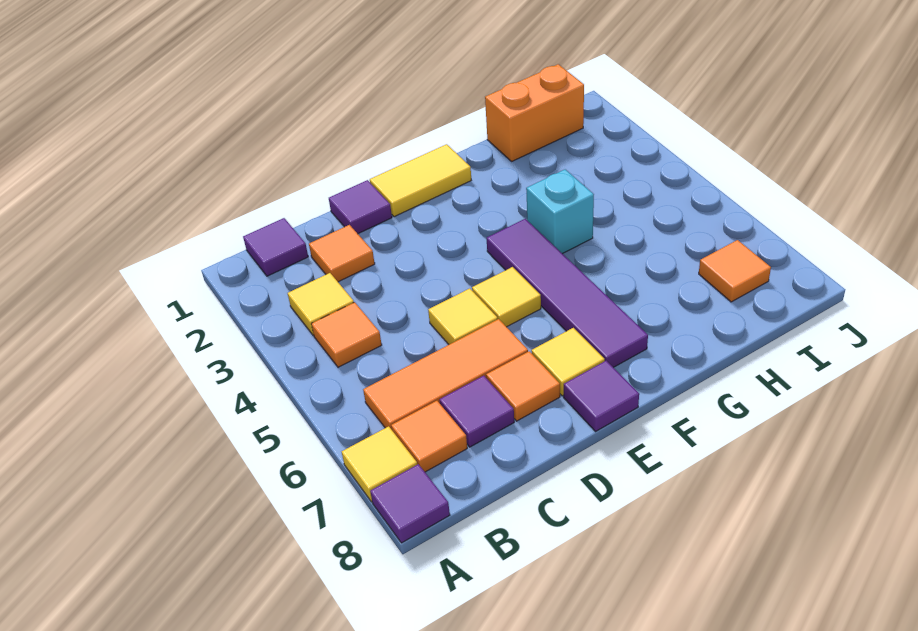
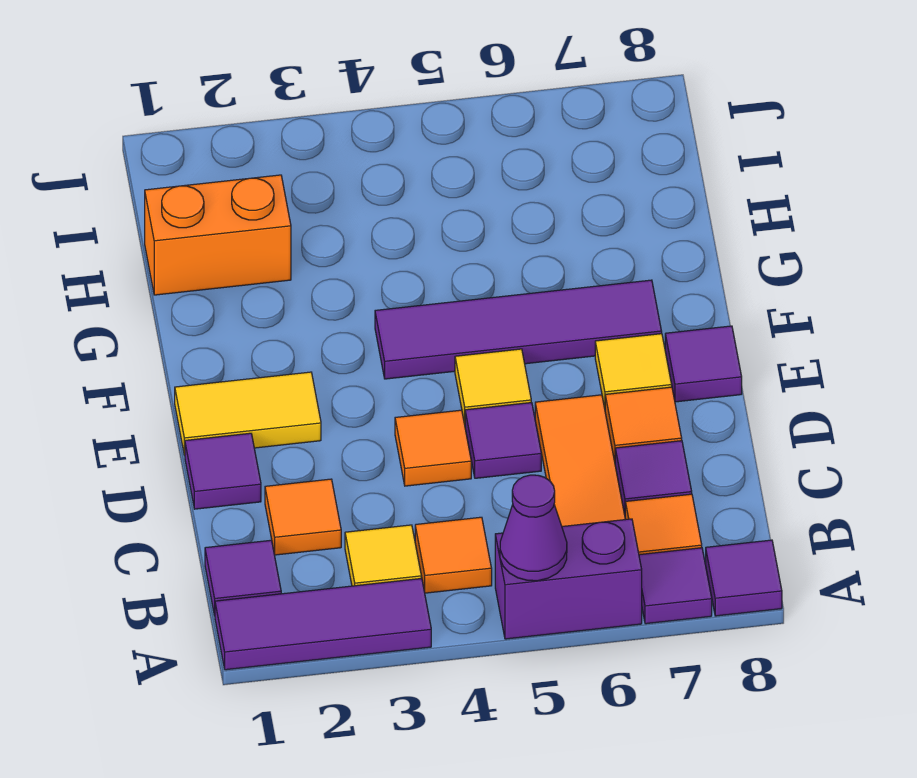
none -> purple 1x3 tile [215,578,431,670]
none -> purple 1x2 brick [495,519,642,639]
none -> purple 1x1 cone [500,475,567,581]
yellow 1x1 tile [342,426,417,502] -> purple 1x1 tile [639,548,712,624]
yellow 1x1 tile [428,288,498,344] -> purple 1x1 tile [465,403,541,478]
yellow 1x2 tile [370,144,471,217] -> yellow 1x2 tile turned to [175,372,321,455]
cyan 1x1 brick [526,169,594,254] -> none
orange 1x2 brick [485,64,584,161] -> orange 1x2 brick turned to [145,175,291,295]
orange 1x1 tile [699,240,771,302] -> orange 1x1 tile moved to [395,410,471,486]

